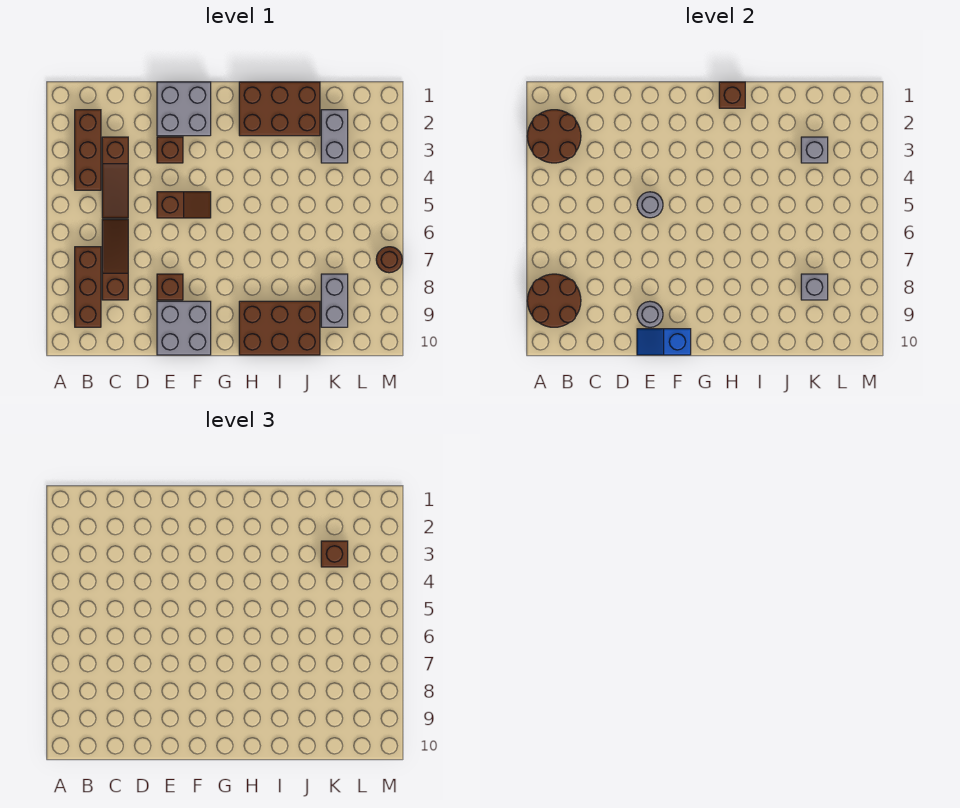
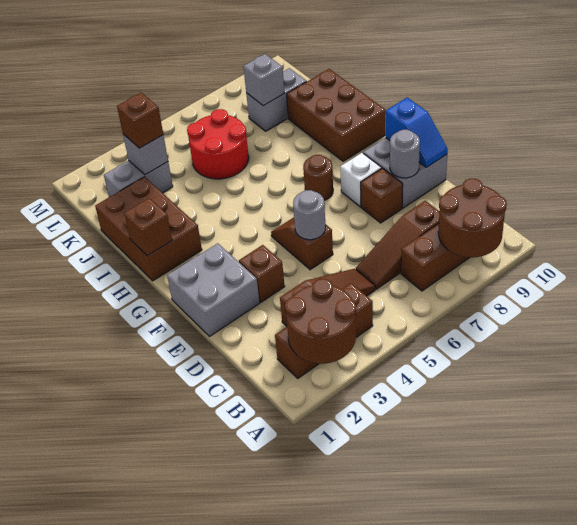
none -> white 1x1 brick [340,153,382,207]
none -> red 2x2 round brick [187,109,249,179]
brown 1x1 round brick [376,247,402,273] -> brown 1x1 round brick moved to [303,155,333,200]

